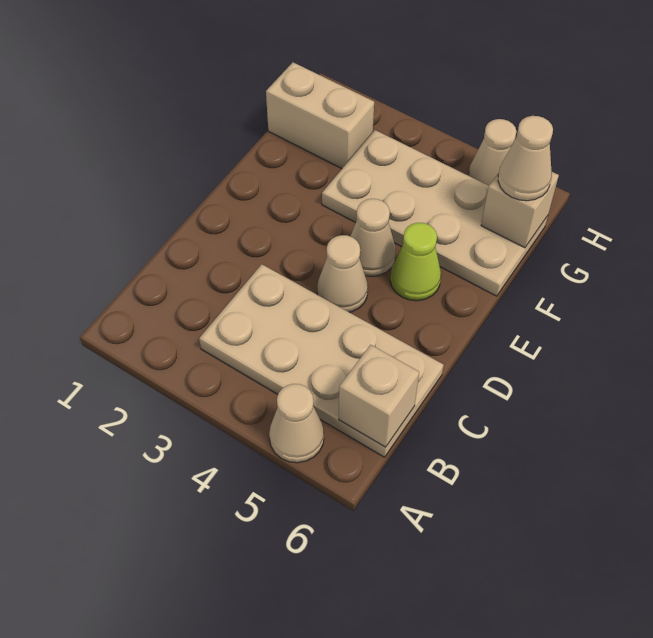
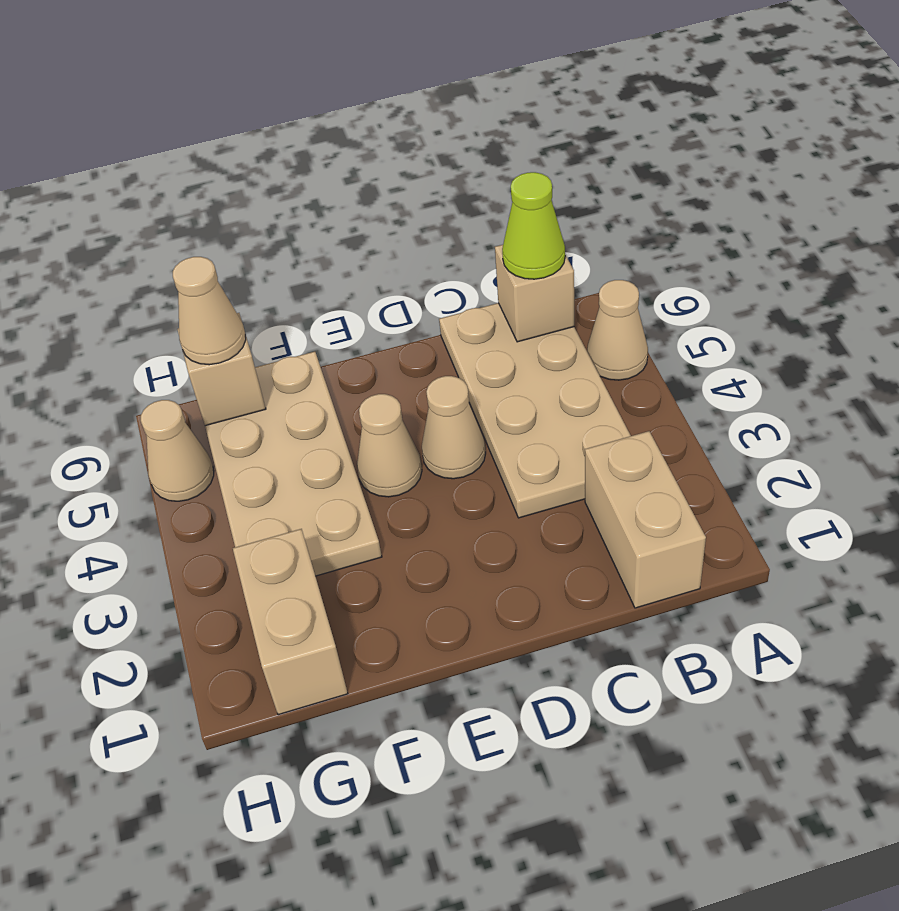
none -> tan 1x2 brick [585,431,706,608]
lime 1x1 cone [390,223,441,301] -> lime 1x1 cone moved to [502,172,565,279]

